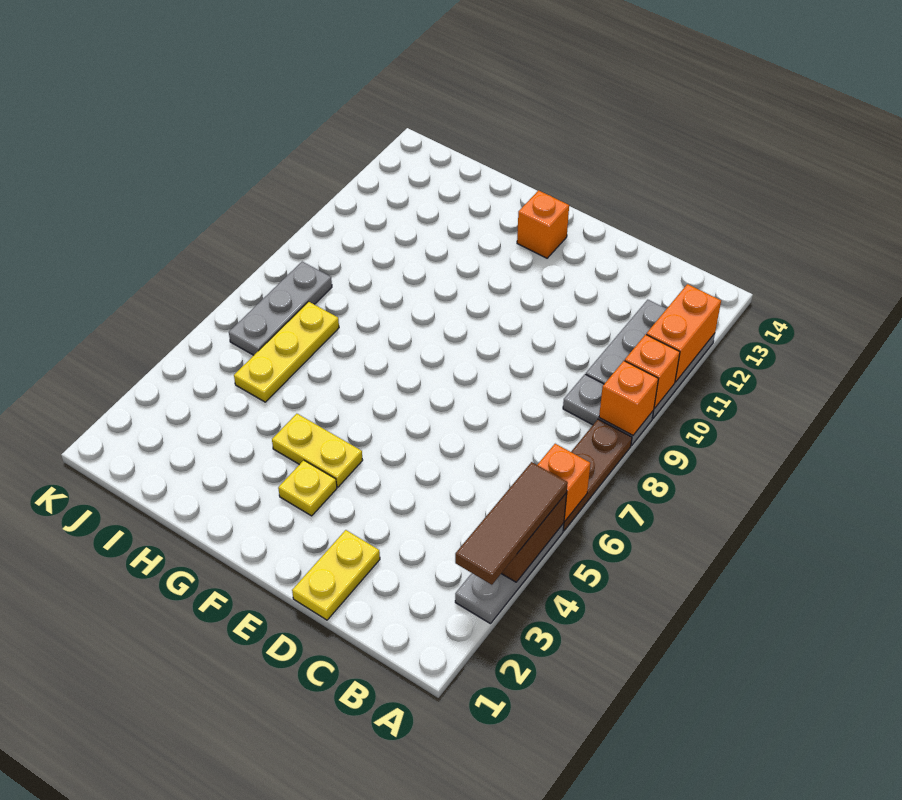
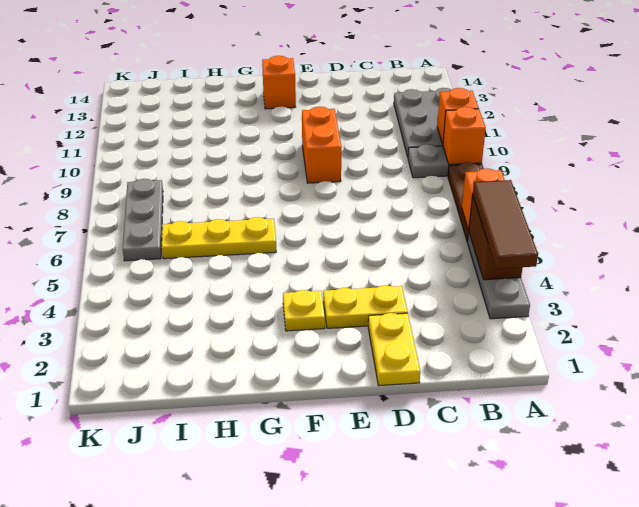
orange 1x2 brick [646,284,721,382] -> orange 1x2 brick moved to [302,106,341,183]
yellow 1x2 plate [272,414,363,487] -> yellow 1x2 plate moved to [323,285,408,328]
yellow 1x3 plate [234,302,339,402] -> yellow 1x3 plate turned to [162,217,276,259]

